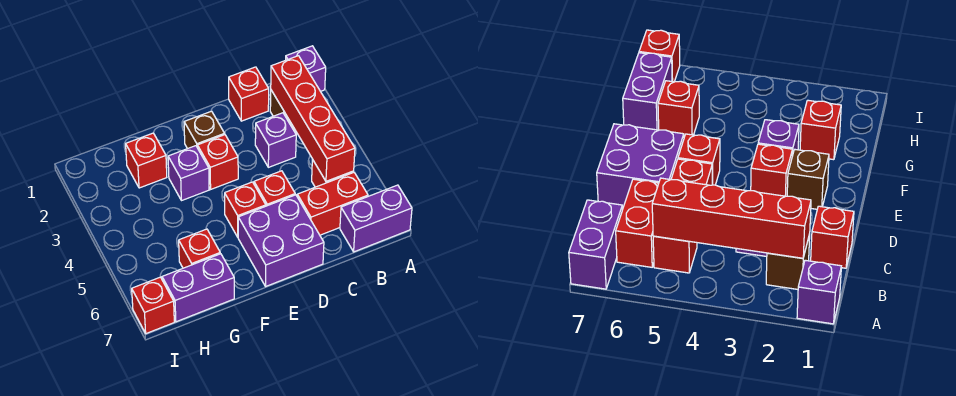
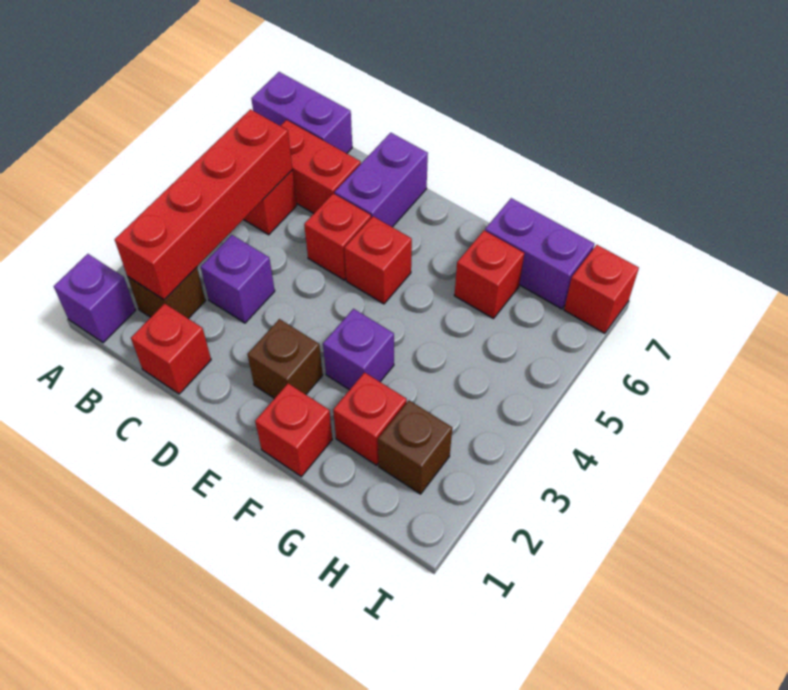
purple 2x2 brick [238,195,324,287] -> purple 1x2 brick [335,133,428,227]
red 1x1 brick [197,135,238,189] -> red 1x1 brick moved to [255,383,332,477]
none -> brown 1x1 brick [378,400,452,494]

